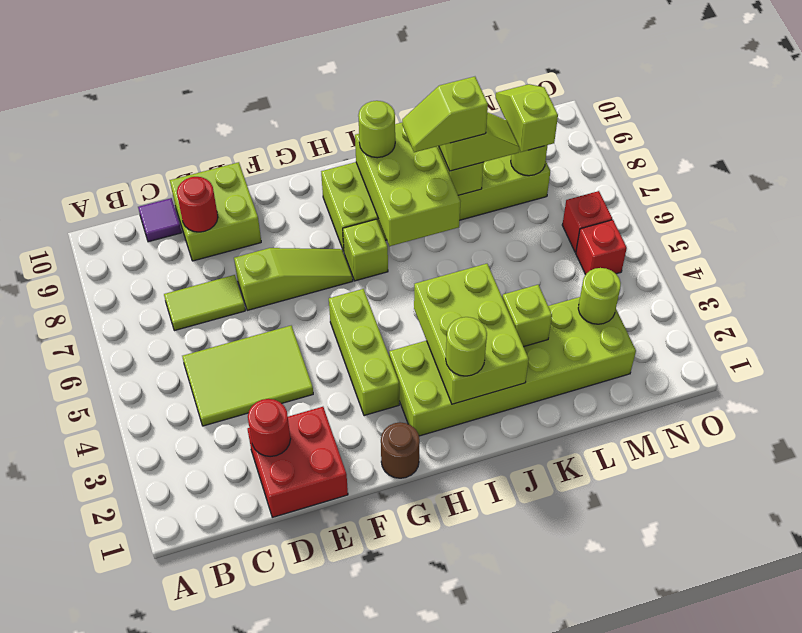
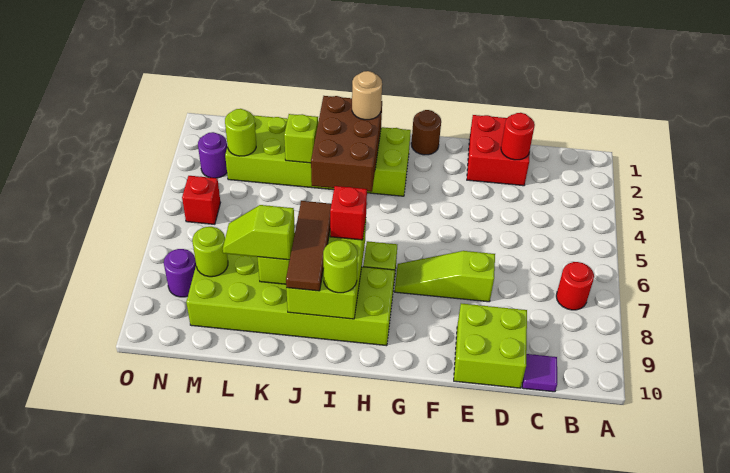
lime 2x3 tile [182,326,313,426] -> none
lime 1x2 tile [164,275,245,331] -> none
red 1x1 round brick [177,177,218,232] -> red 1x1 round brick moved to [556,262,594,310]
lime 1x3 brick [329,289,399,416] -> none
lime 2x3 brick [414,264,529,404] -> brown 2x3 brick [311,96,382,192]
lime 1x1 round brick [446,317,487,376] -> tan 1x1 round brick [352,71,382,120]
none -> brown 1x3 tile [286,201,331,291]
lime 1x2 slope [402,77,488,152] -> none
lime 1x2 slope [496,84,558,152] -> none
none -> purple 1x1 round brick [198,132,227,178]
red 1x1 brick [562,191,612,252] -> red 1x1 brick moved to [330,186,367,240]
none -> purple 1x1 round brick [164,249,196,297]

